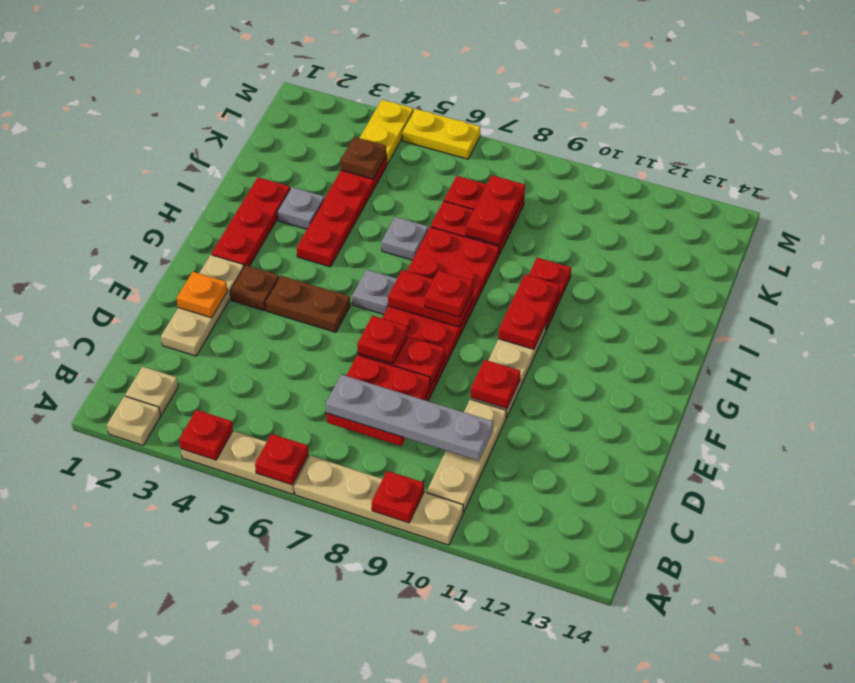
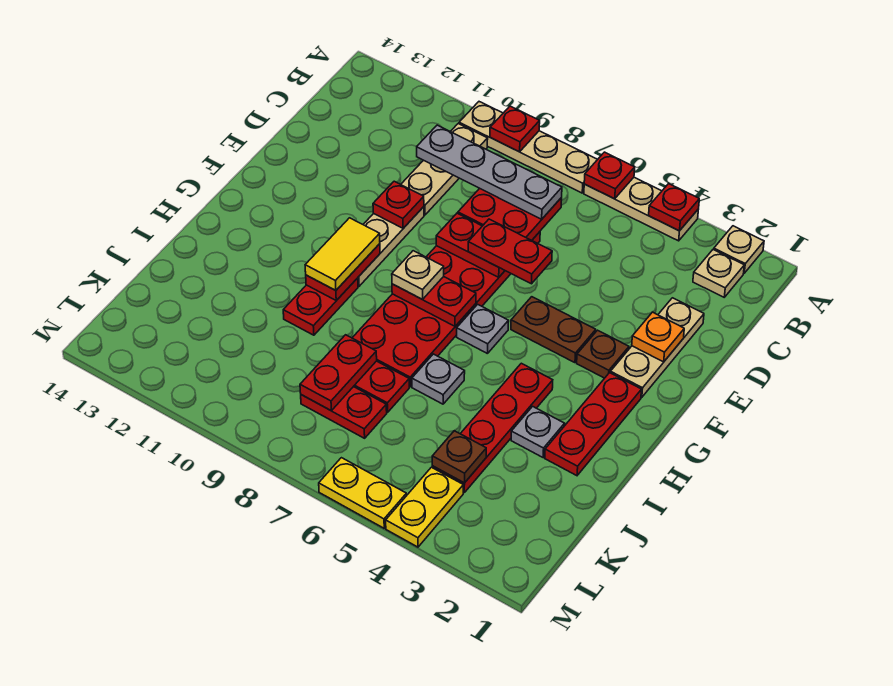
red 1x1 plate [358,316,408,364] -> red 1x2 plate [468,219,552,284]
red 1x1 plate [425,270,473,317] -> tan 1x1 plate [392,251,444,299]
none -> yellow 1x2 tile [305,218,380,291]

